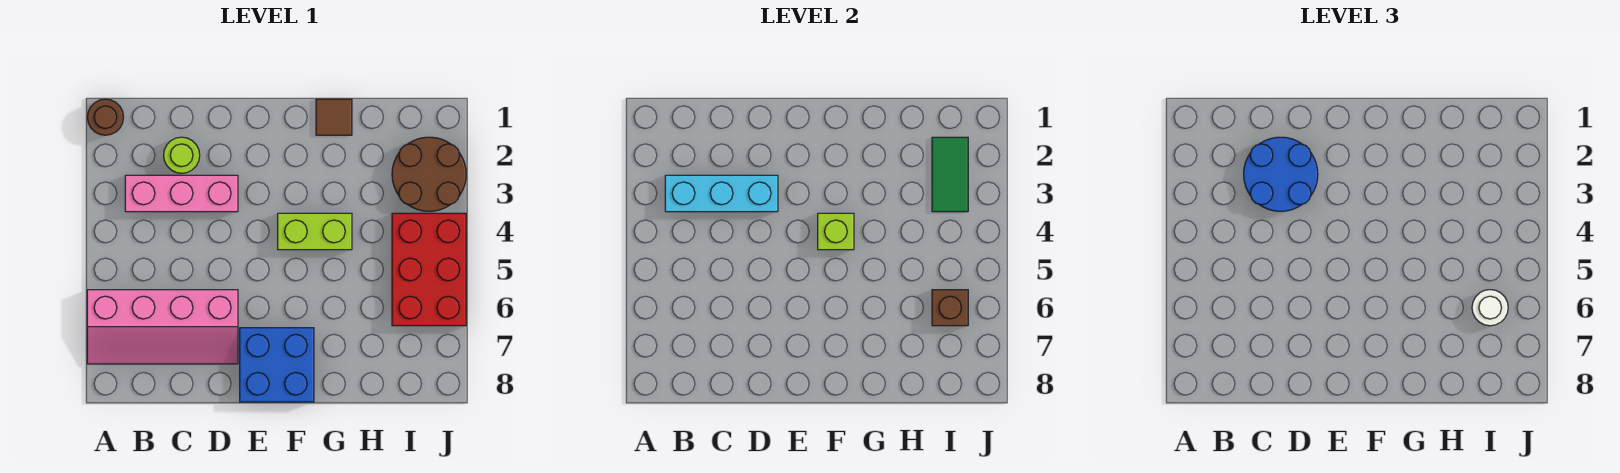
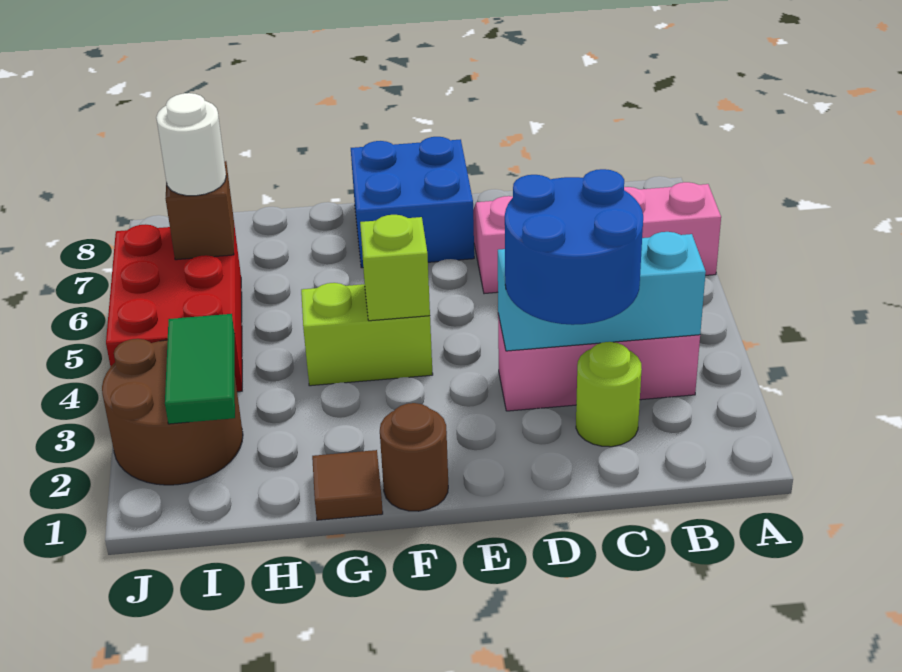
brown 1x1 round brick [87,99,124,135] -> brown 1x1 round brick moved to [380,403,448,511]

